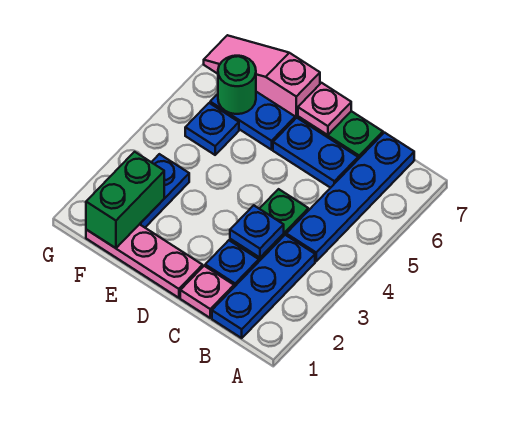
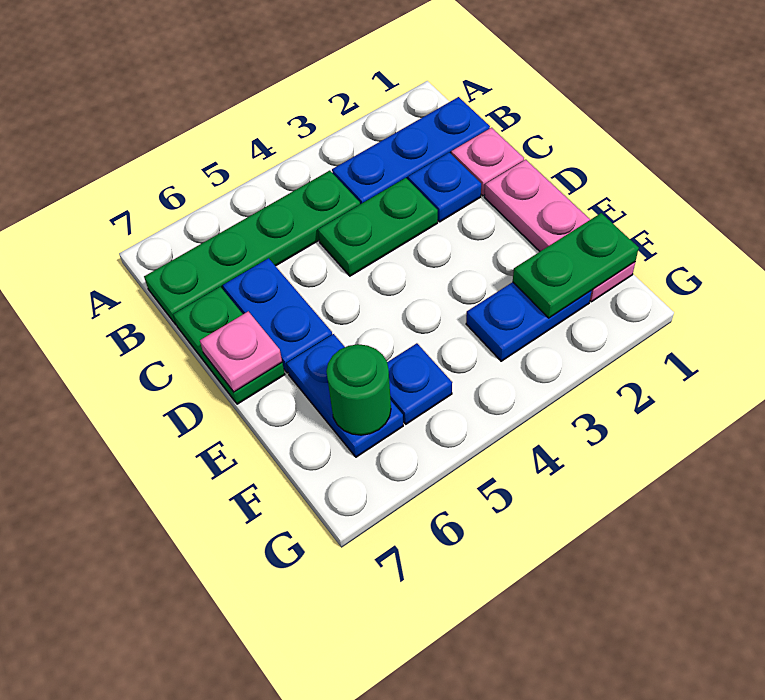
blue 1x4 plate [286,133,414,261] -> green 1x4 plate [144,171,360,325]
blue 1x1 plate [230,205,284,258] -> none
pink 1x3 slope [204,35,320,119] -> none
green 1x2 brick [86,152,164,248] -> green 1x2 plate [513,213,639,318]

